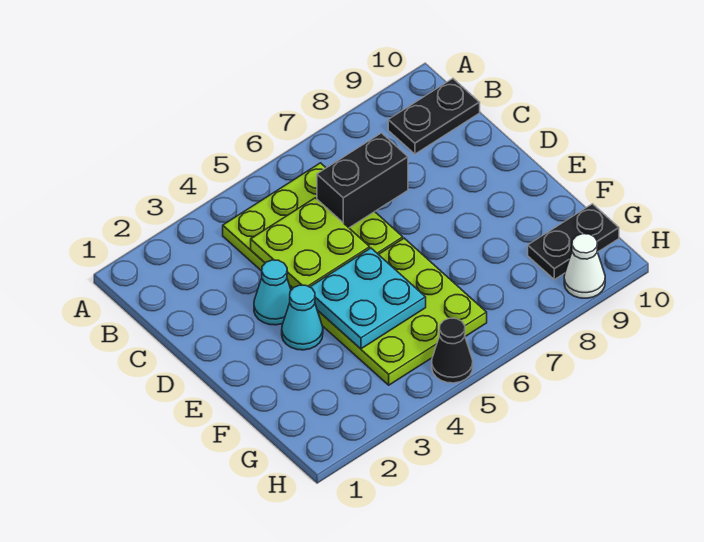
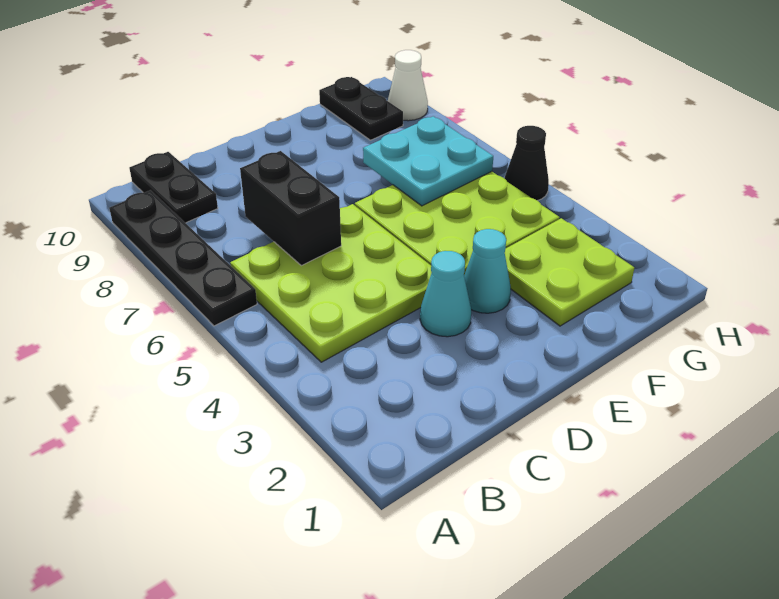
none -> black 1x4 plate [109,190,257,326]
lime 2x2 plate [251,198,370,288] -> lime 2x2 plate moved to [505,218,634,326]
cyan 2x2 plate [310,248,426,349] -> cyan 2x2 plate moved to [363,116,493,206]

